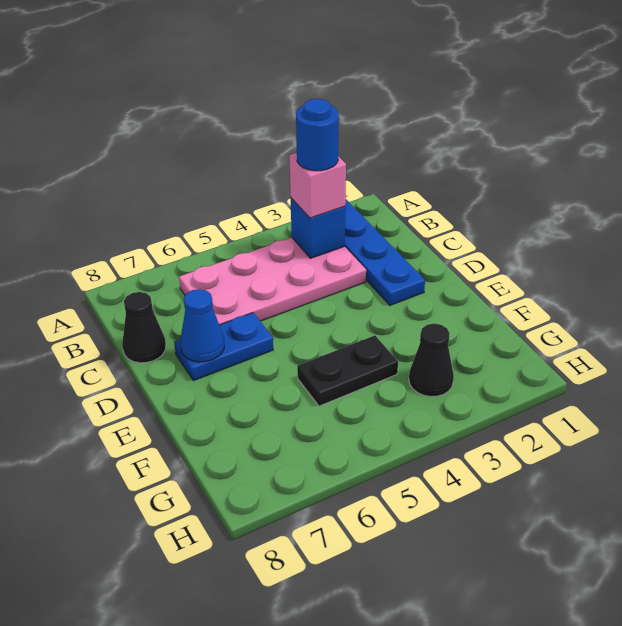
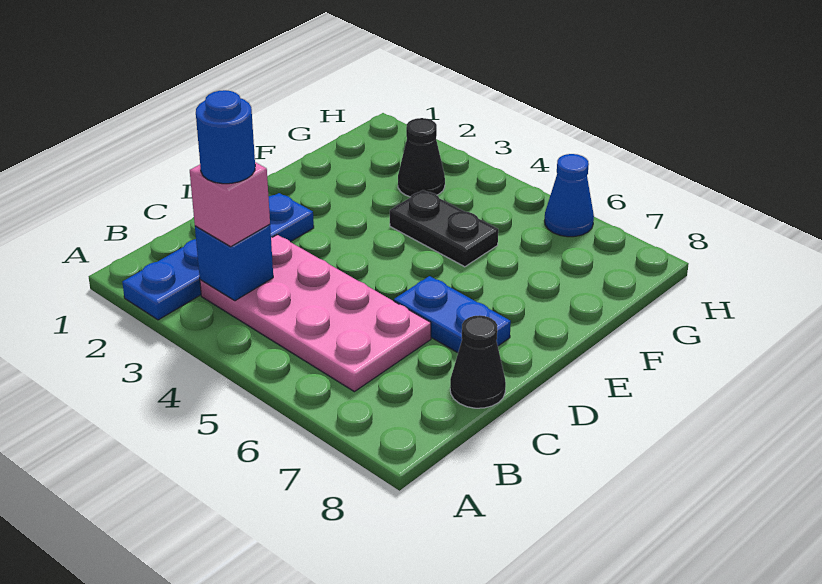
blue 1x1 cone [180,289,224,362] -> blue 1x1 cone moved to [545,154,594,237]

